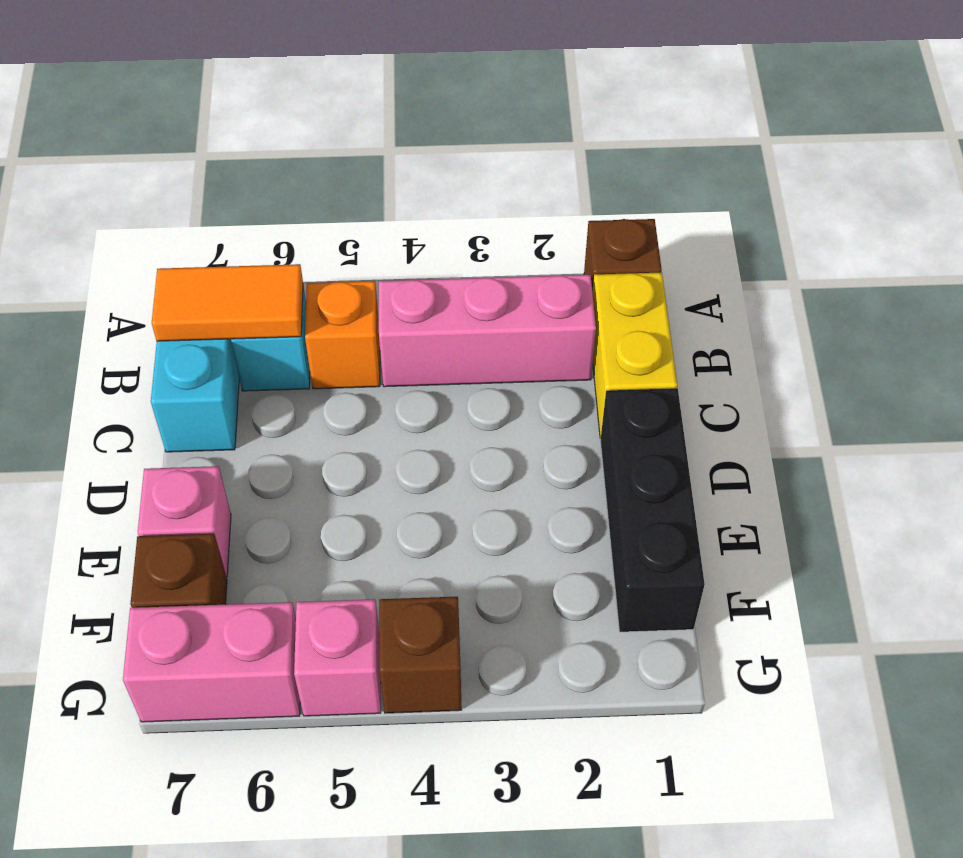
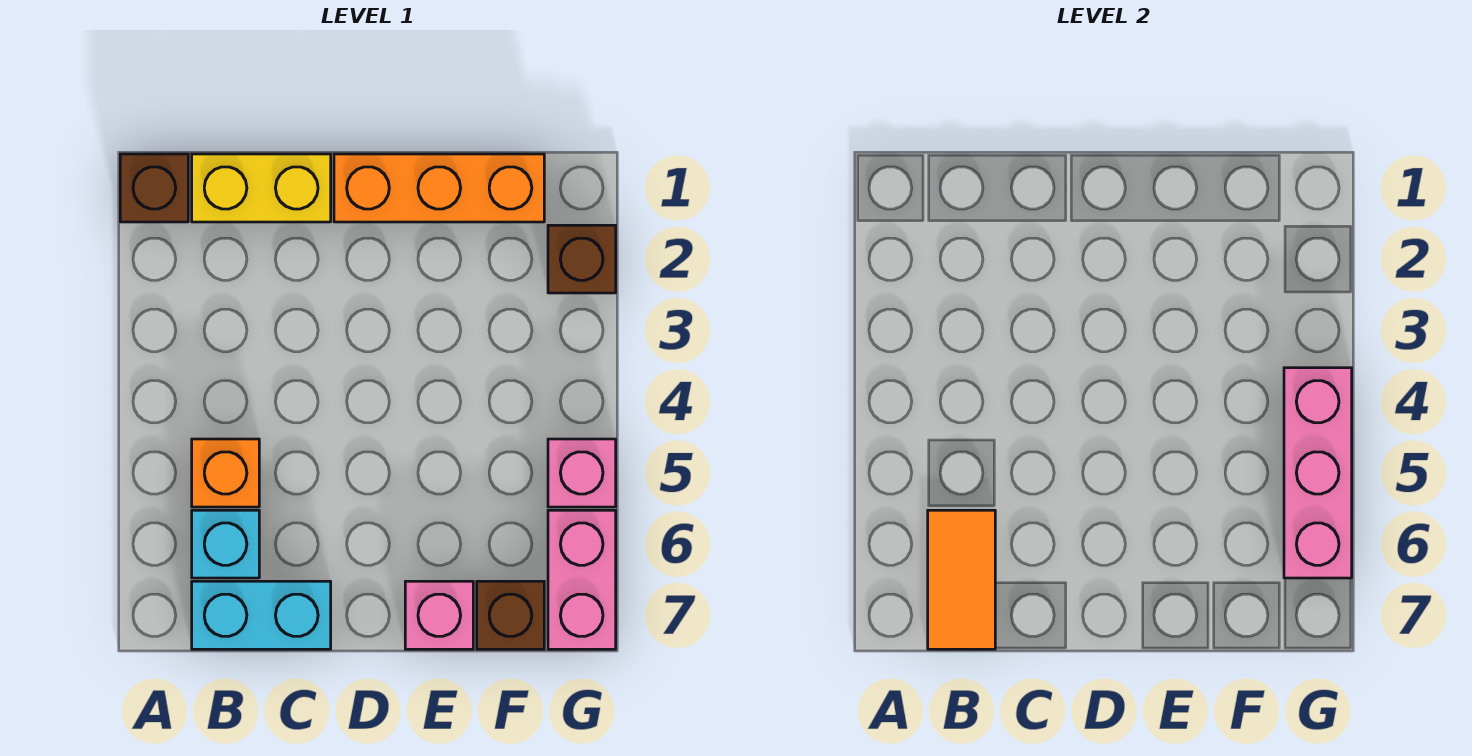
pink 1x3 brick [379,275,596,387] -> pink 1x3 brick moved to [1284,368,1352,578]
black 1x3 brick [600,388,705,632] -> orange 1x3 brick [334,154,544,222]
brown 1x1 brick [379,597,462,713] -> brown 1x1 brick moved to [548,225,616,293]

